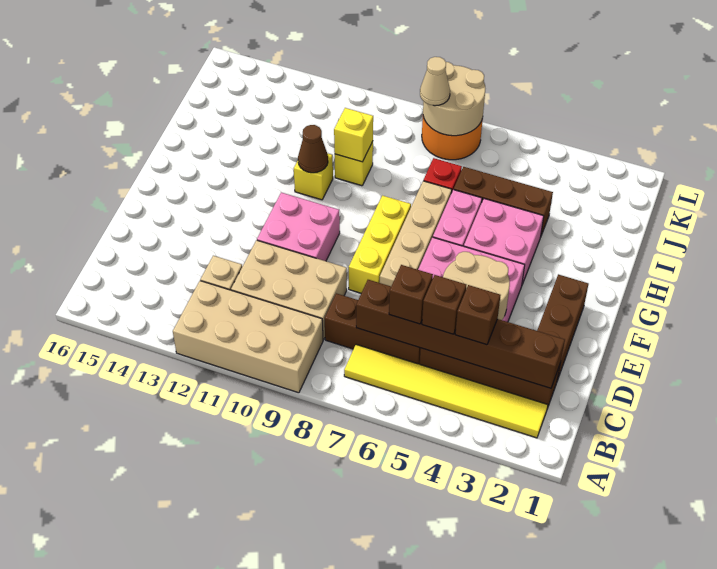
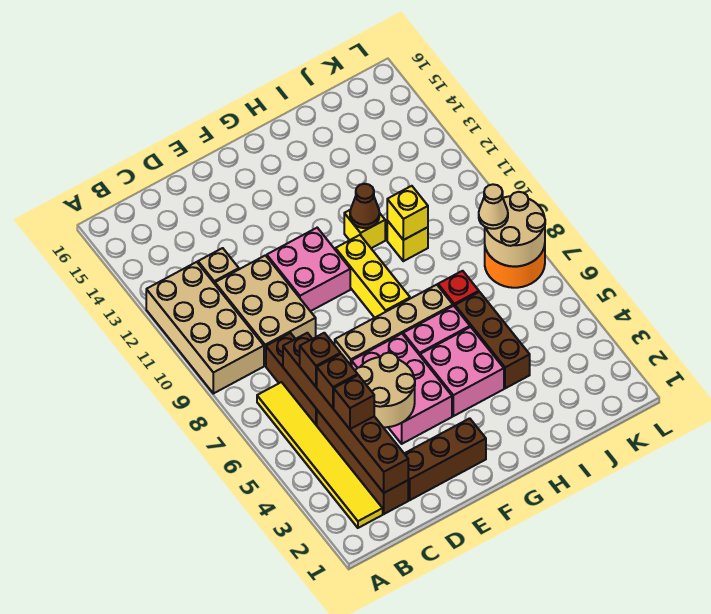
yellow 1x3 brick [349,195,411,293] -> yellow 1x3 brick turned to [335,235,410,318]

